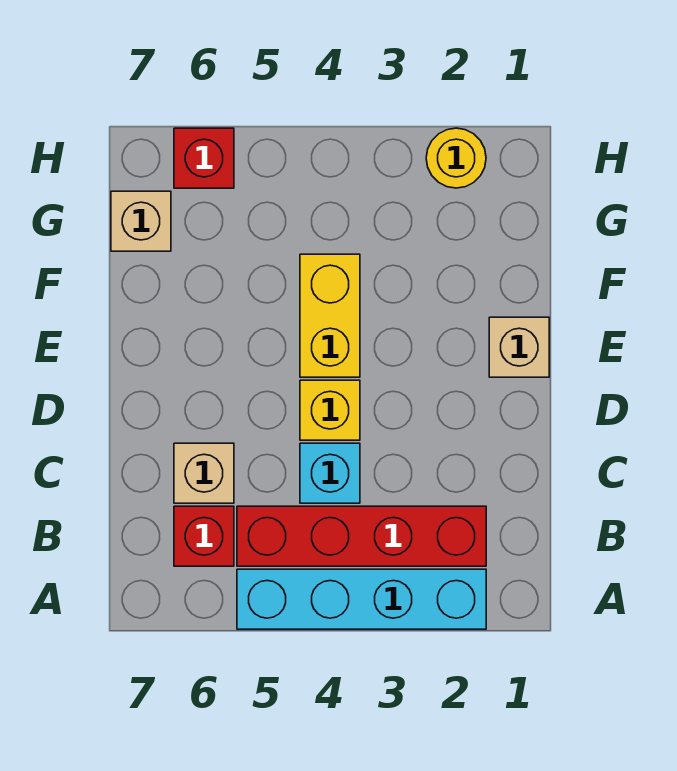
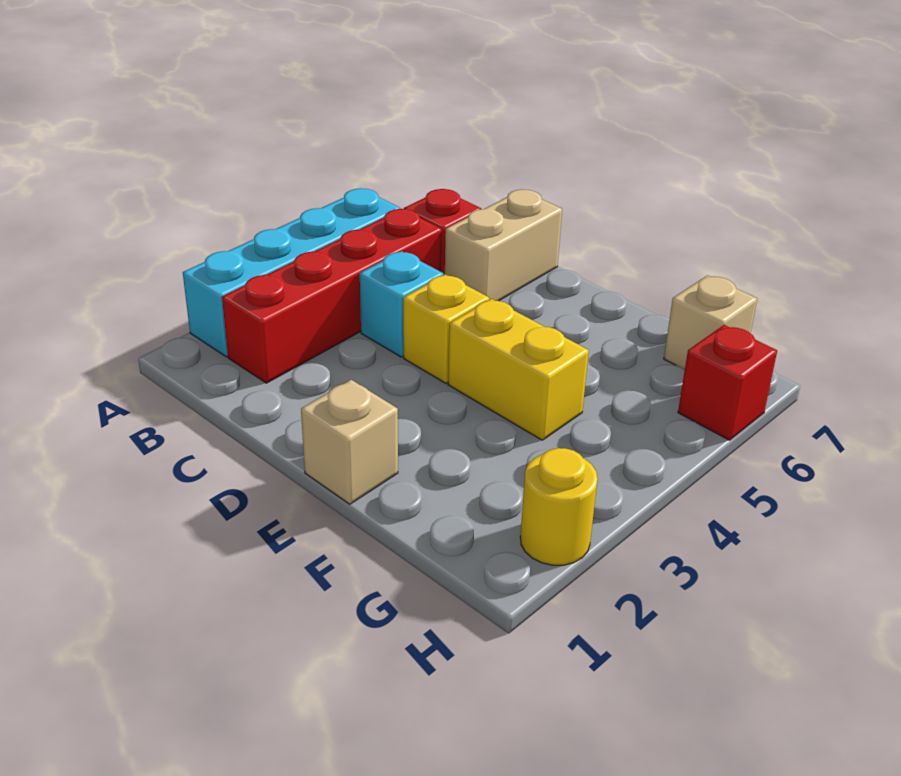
tan 1x1 brick [174,443,234,503] -> tan 1x2 brick [445,189,562,301]

